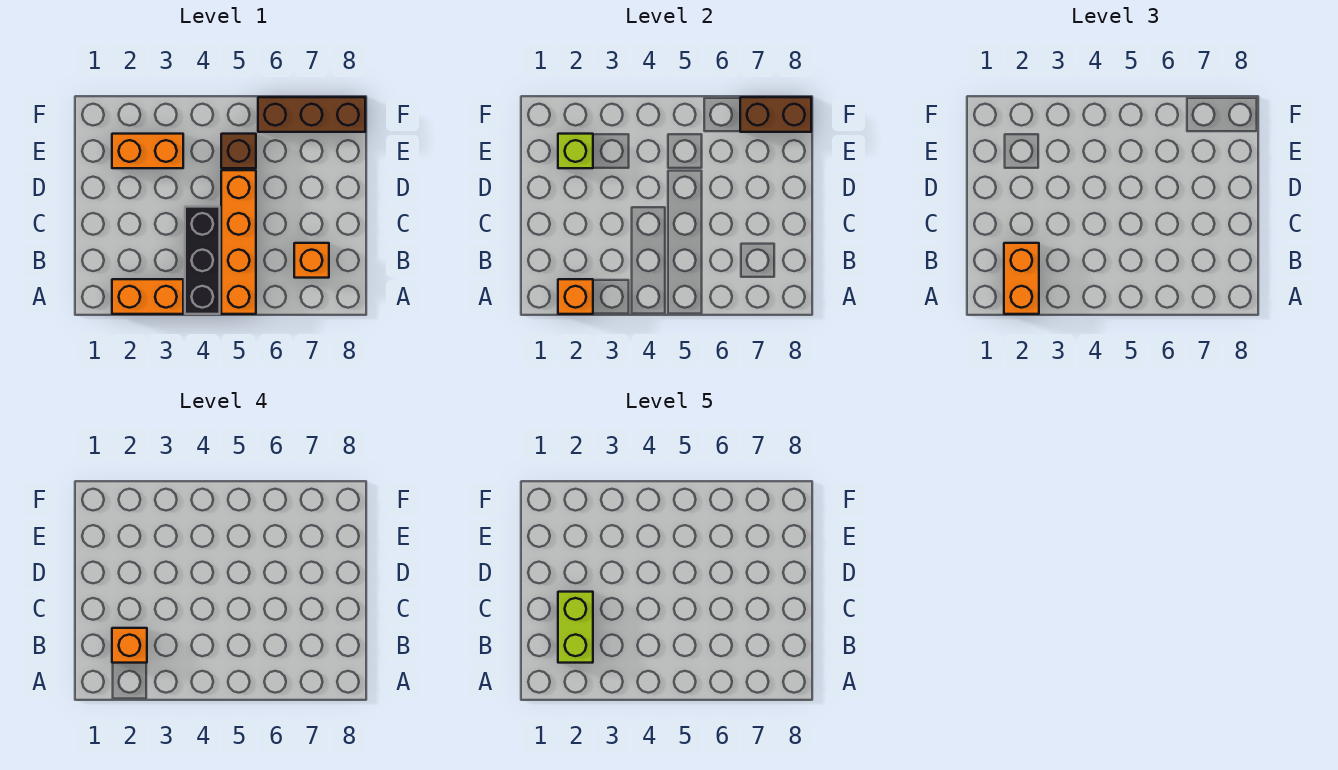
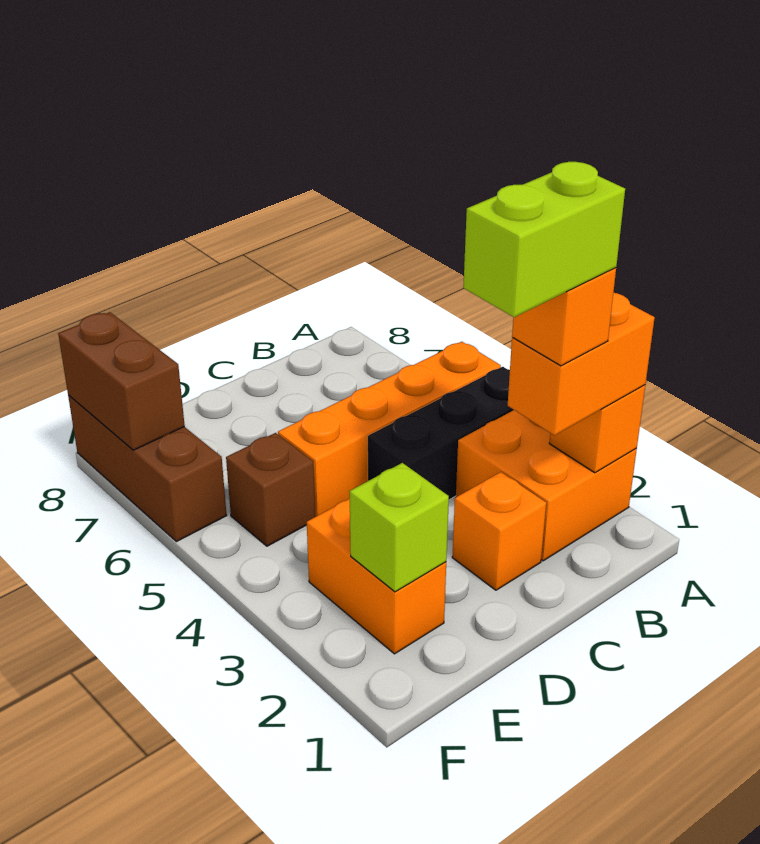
orange 1x2 brick [112,279,183,314] -> orange 2x2 brick [456,410,637,561]
orange 1x1 brick [294,243,329,278] -> orange 1x1 brick moved to [452,472,546,590]

